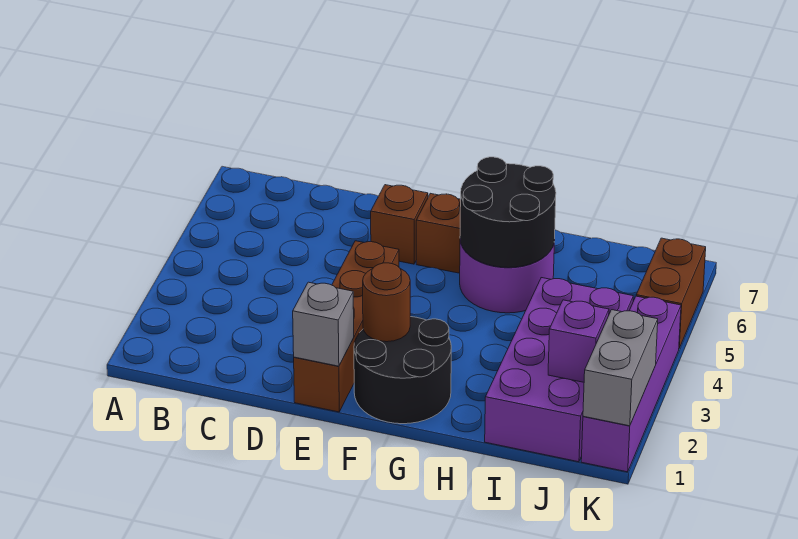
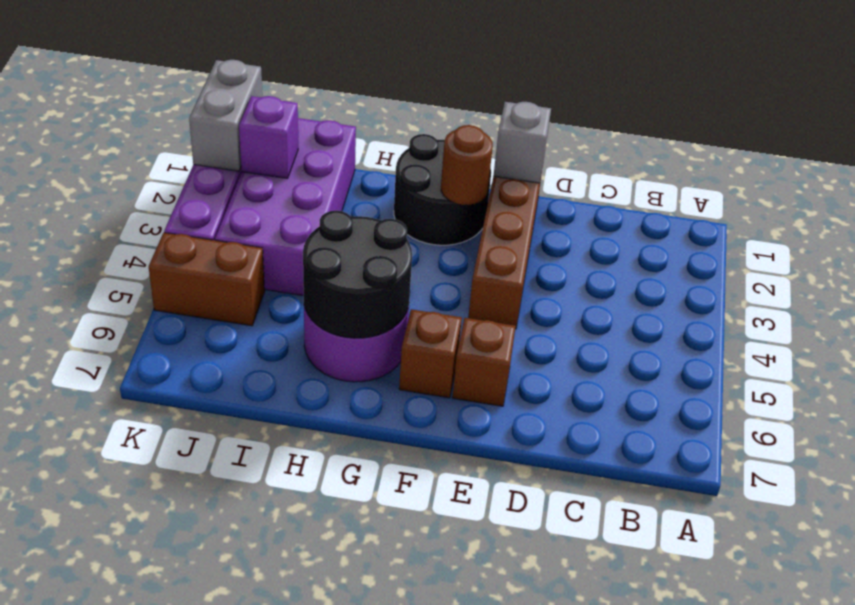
brown 1x2 brick [636,238,706,348] -> brown 1x2 brick turned to [149,233,265,326]

